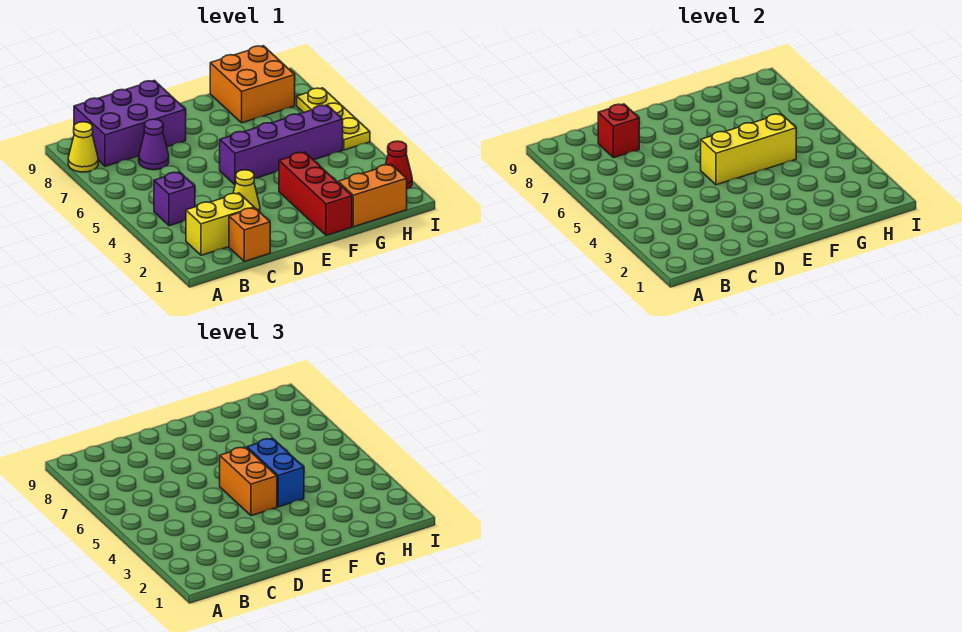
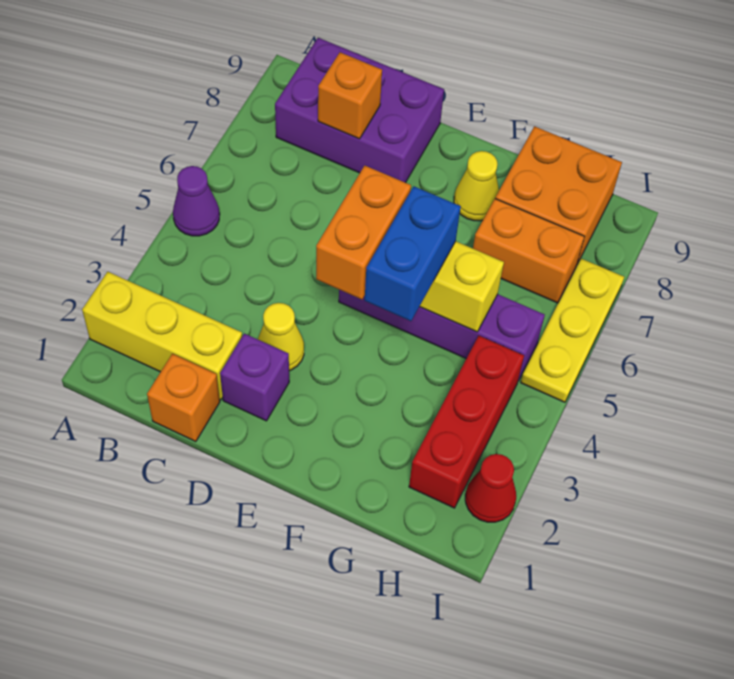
yellow 1x1 cone [68,122,98,172] -> yellow 1x1 cone moved to [454,151,499,221]
yellow 1x2 brick [186,193,254,255] -> yellow 1x3 brick [82,272,242,400]
purple 1x1 brick [154,172,195,226] -> purple 1x1 brick moved to [220,333,289,421]
purple 1x1 cone [139,119,169,170] -> purple 1x1 cone moved to [173,166,220,236]
red 1x1 brick [598,104,639,158] -> orange 1x1 brick [318,52,382,139]
red 1x3 brick [279,152,352,235] -> red 1x3 brick moved to [409,336,524,508]
orange 1x2 brick [338,164,407,227] -> orange 1x2 brick moved to [473,199,584,303]

